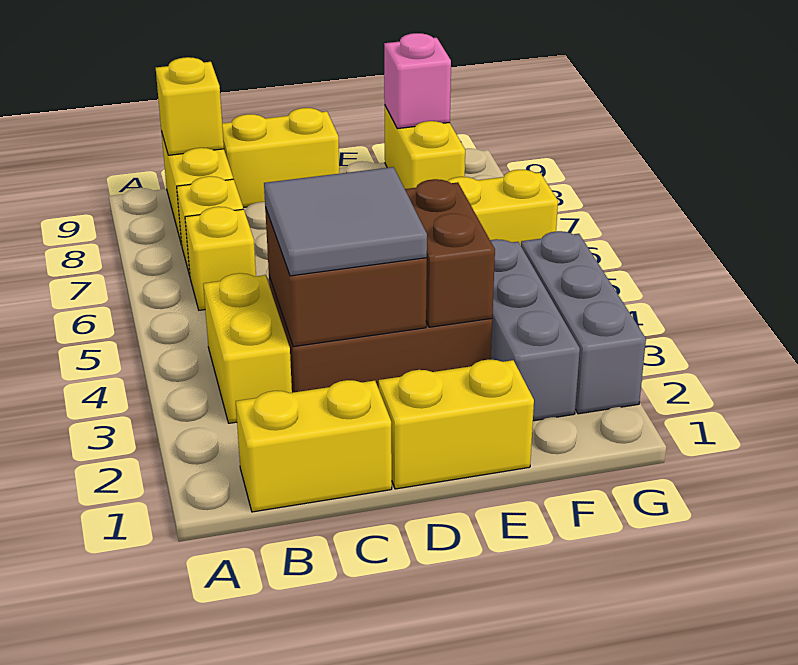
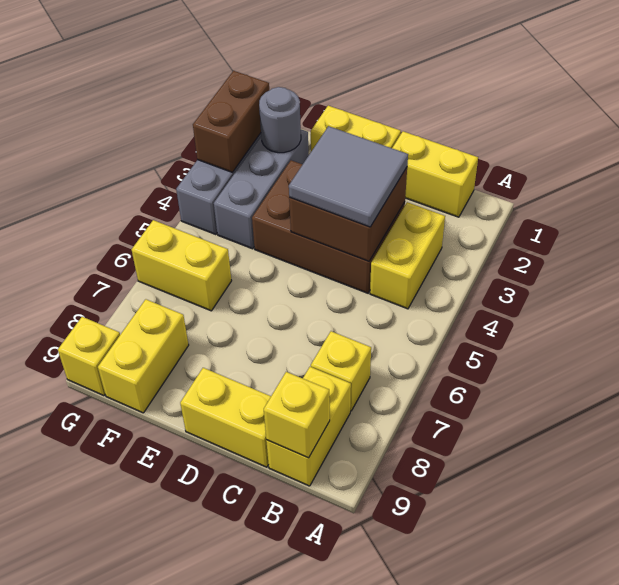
yellow 1x1 brick [185,207,256,310] -> yellow 1x1 brick moved to [58,317,120,396]
brown 1x2 brick [405,179,495,327] -> brown 1x2 brick moved to [193,71,269,172]
none -> grey 1x1 round brick [259,87,301,153]
pink 1x1 brick [384,33,451,129] -> none

